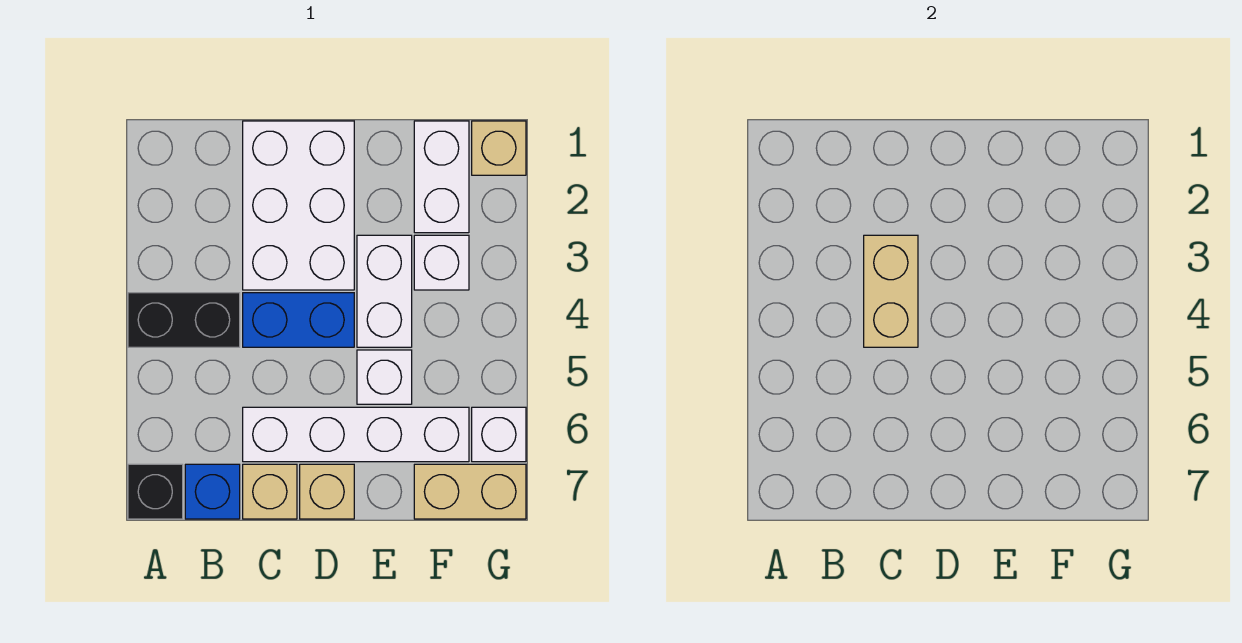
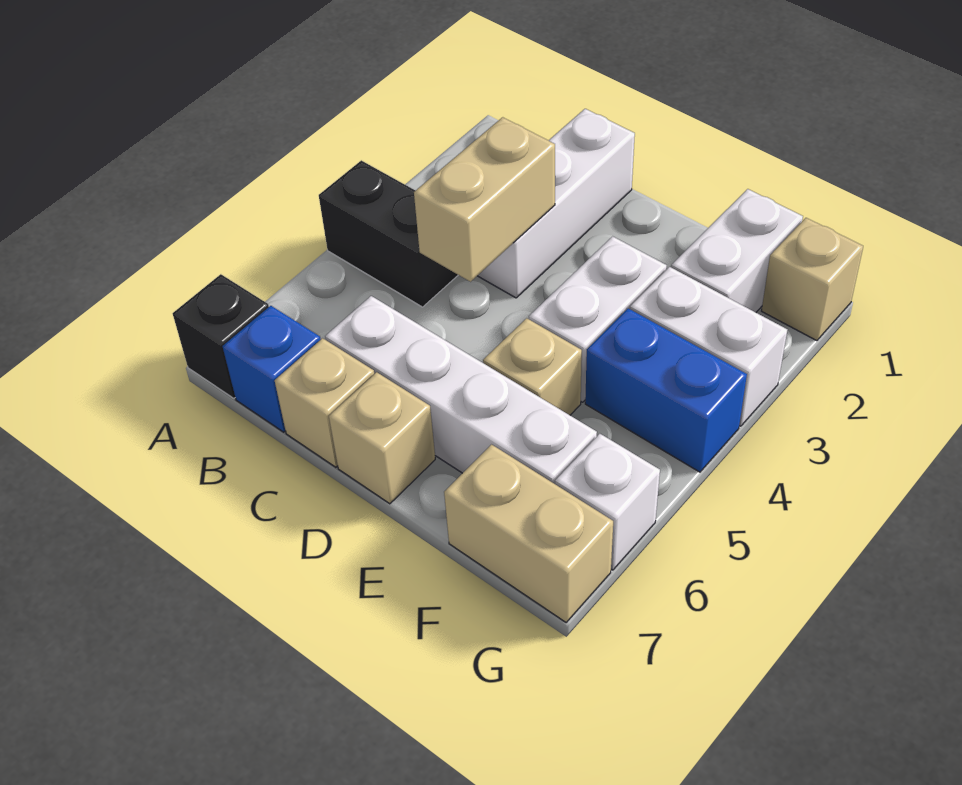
white 2x3 brick [243,121,354,290] -> white 1x3 brick [478,109,635,298]
blue 1x2 brick [243,293,354,347] -> blue 1x2 brick moved to [585,308,747,472]
white 1x1 brick [357,350,412,404] -> tan 1x1 brick [483,318,582,415]
white 1x1 brick [414,235,469,290] -> white 1x2 brick [630,267,787,426]

